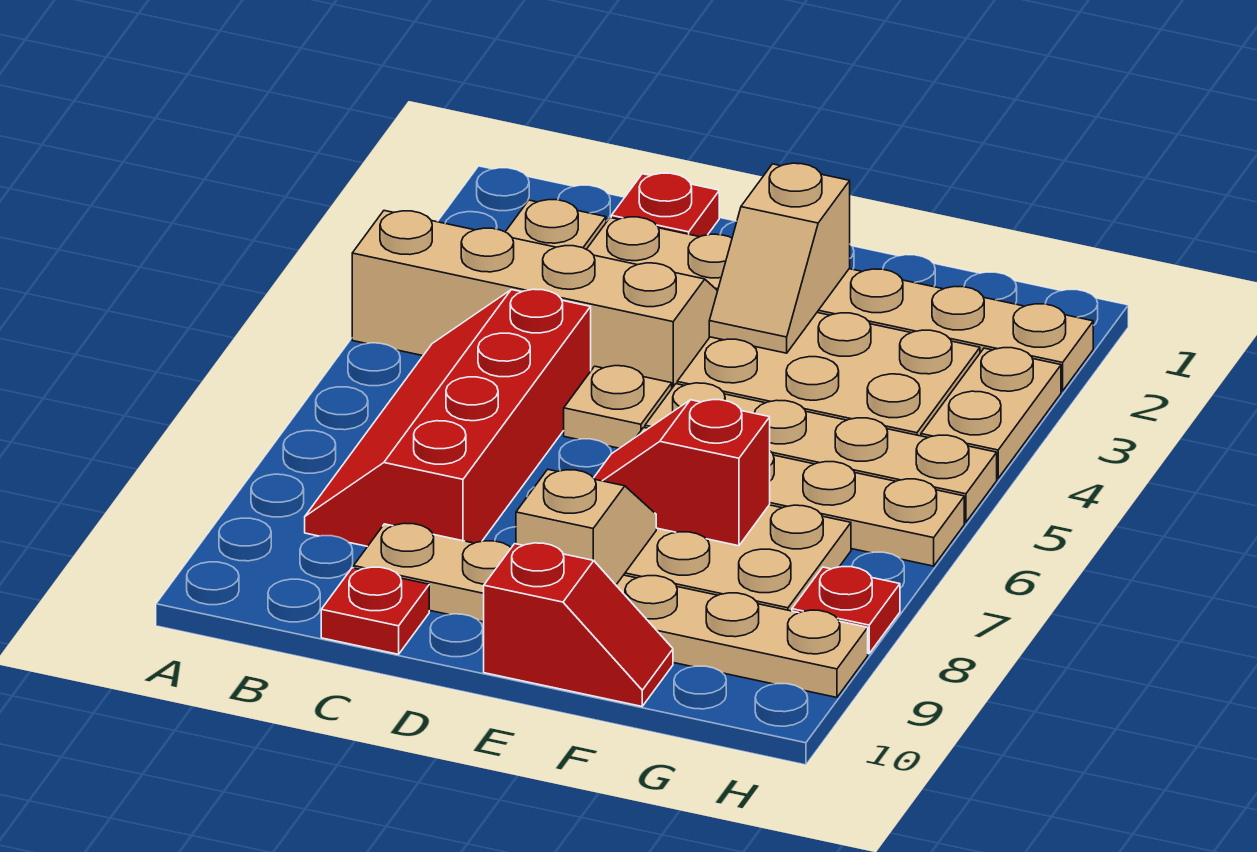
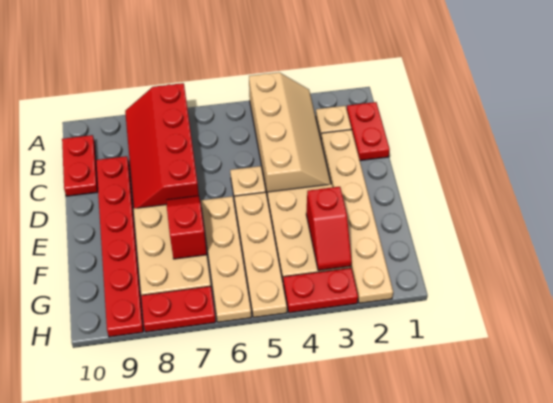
red 2x4 slope [305,289,591,547] -> red 2x4 slope turned to [125,83,199,208]
red 1x1 plate [611,173,719,237] -> red 1x2 plate [347,102,390,161]
tan 1x6 plate [354,523,868,697] -> red 1x6 plate [96,156,143,337]
red 1x1 plate [321,567,429,654] -> red 1x2 plate [62,135,98,196]
tan 1x2 slope [709,163,850,353] -> none
tan 1x2 slope [516,469,656,585] -> none
red 1x2 slope [484,543,673,706] -> red 1x2 slope moved to [306,187,352,270]
tan 1x2 plate [921,348,1061,479] -> red 1x2 plate [283,268,358,313]
red 1x1 plate [792,567,900,654] -> red 1x2 plate [141,286,216,332]

